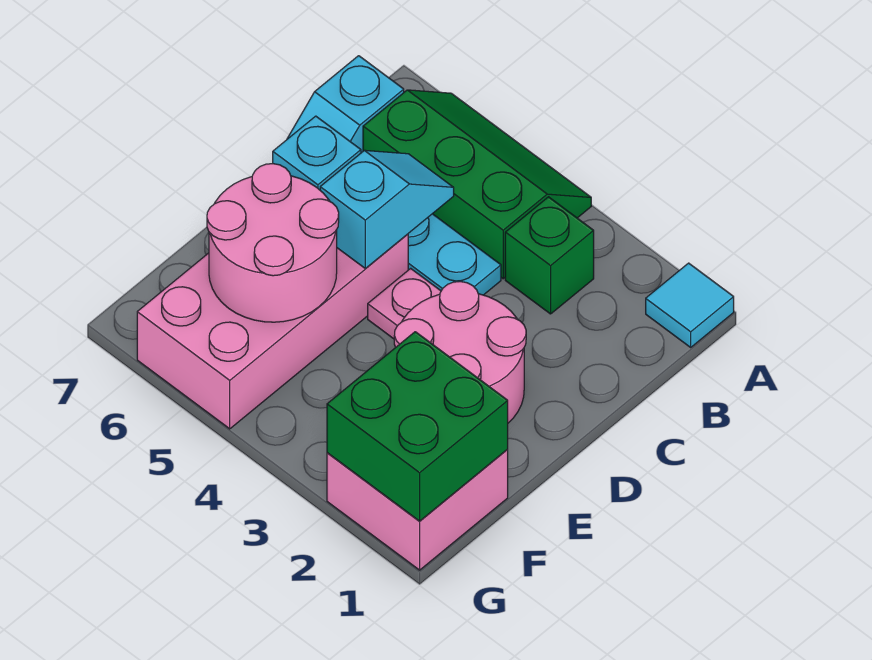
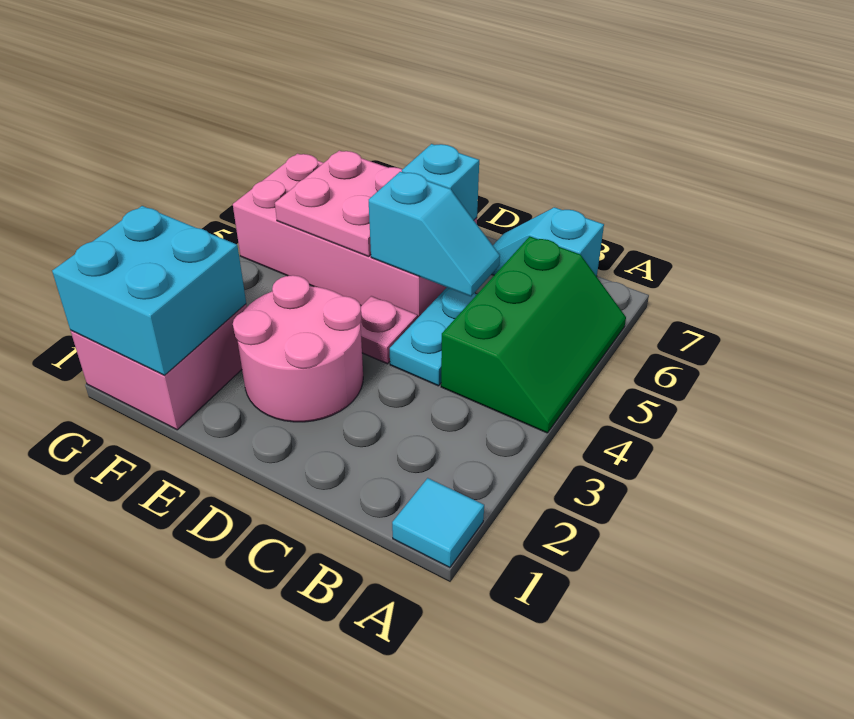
green 1x1 brick [505,197,594,314] -> none
pink 2x2 round brick [207,164,339,322] -> pink 2x2 plate [275,151,402,257]
green 2x2 brick [327,332,508,521] -> cyan 2x2 brick [52,206,246,375]

